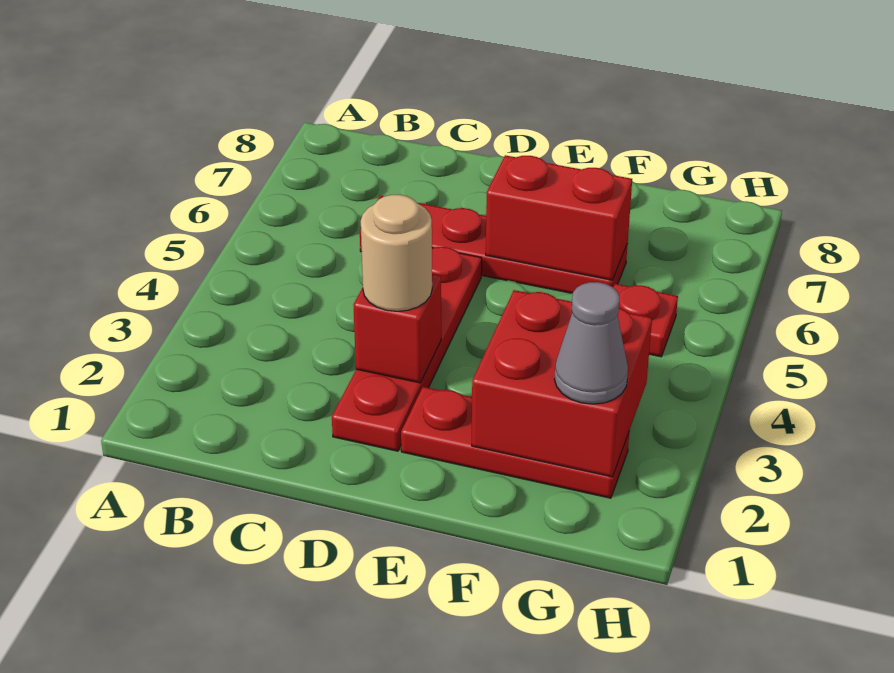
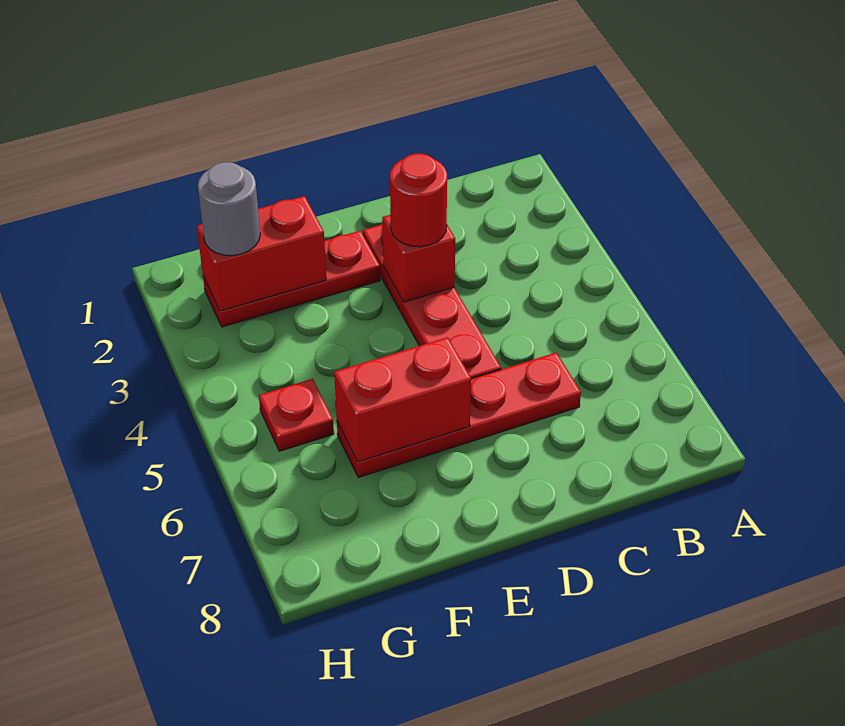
tan 1x1 round brick [361,195,432,311] -> red 1x1 round brick [390,153,447,247]
red 2x2 brick [472,290,652,477] -> red 1x2 brick [197,196,326,311]
grey 1x1 cone [554,282,628,404] -> grey 1x1 round brick [198,162,260,256]

